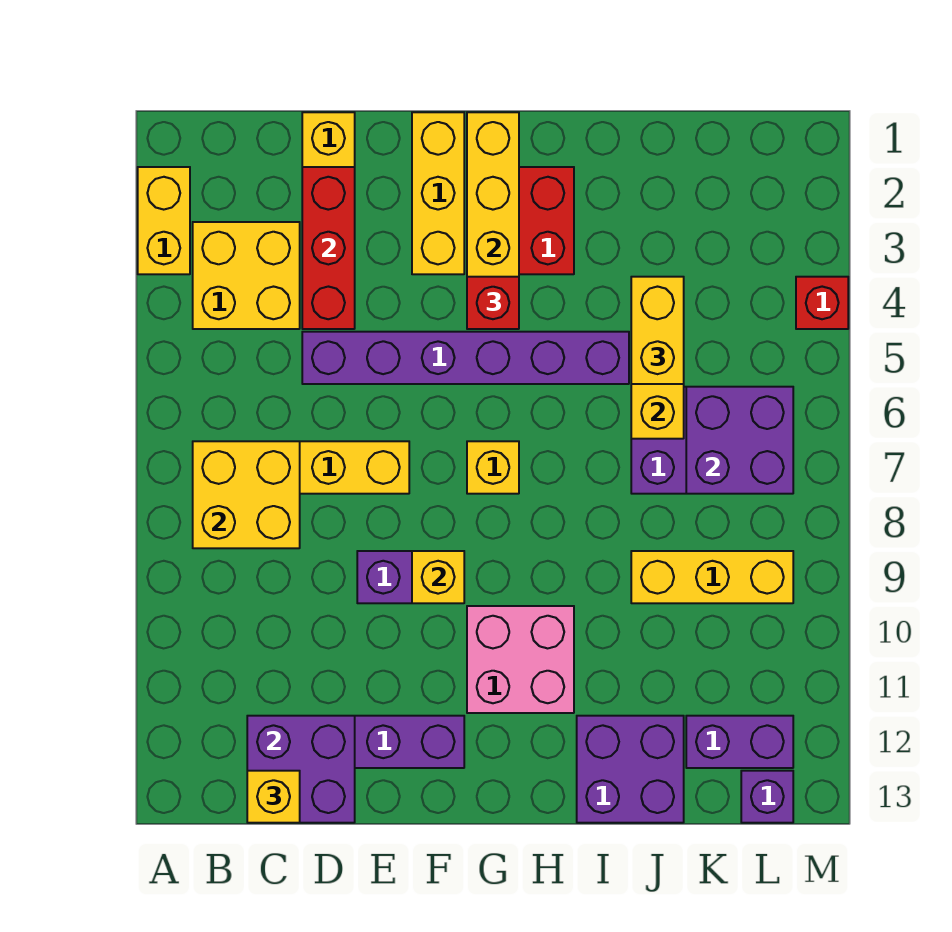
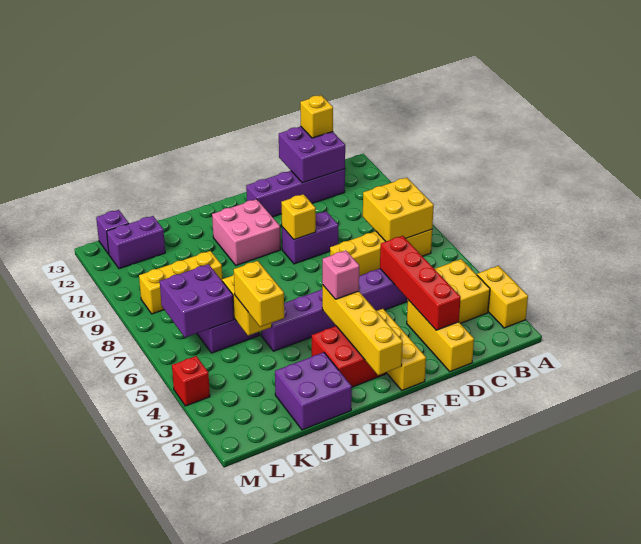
red 1x3 brick [302,167,355,329] -> red 1x4 brick [380,236,461,330]
red 1x1 brick [467,277,519,329] -> pink 1x1 brick [322,250,359,299]
yellow 1x1 brick [467,441,519,494] -> none
purple 2x2 brick [577,716,684,823] -> purple 2x2 brick moved to [275,352,352,430]

